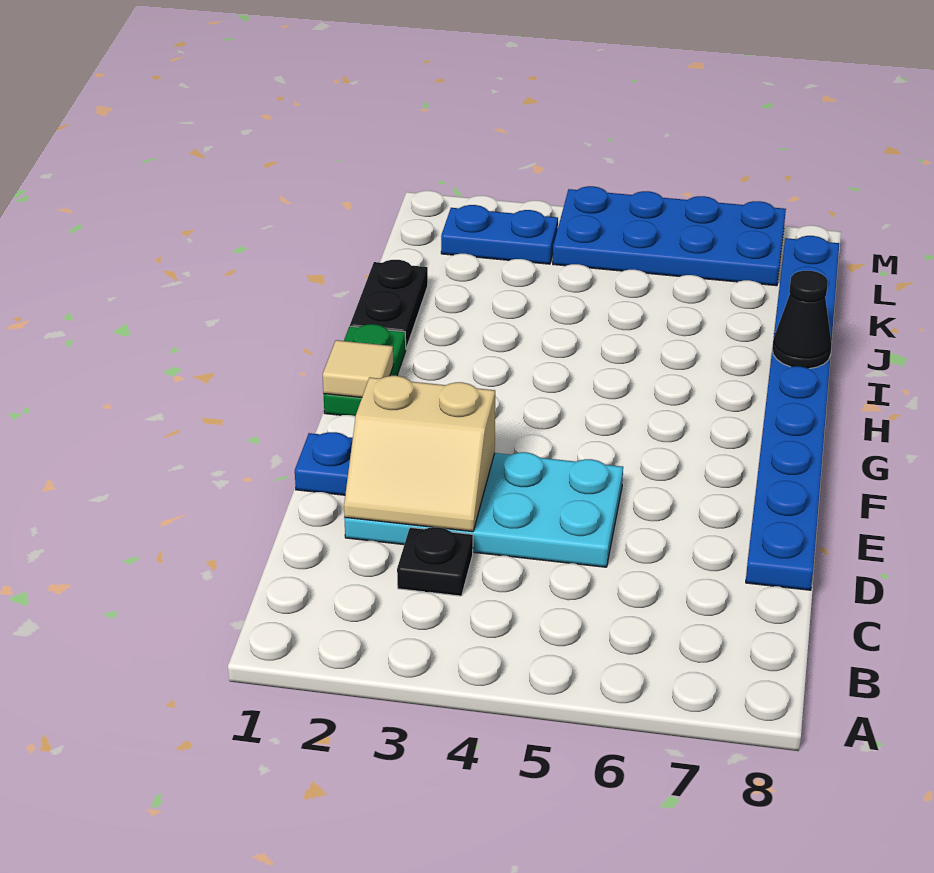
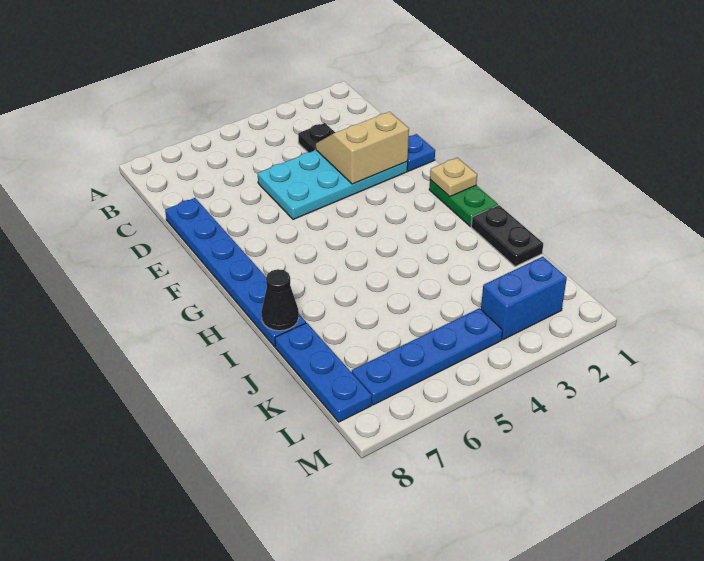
tan 1x1 tile [323,340,393,398] -> tan 1x1 plate [430,158,477,197]
blue 1x2 plate [441,205,558,264] -> blue 1x2 brick [481,257,567,340]
blue 2x4 plate [553,186,786,286] -> blue 1x4 plate [352,308,503,405]

